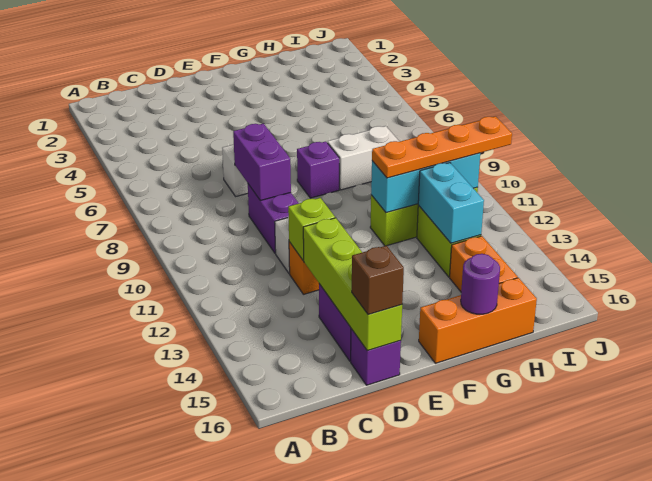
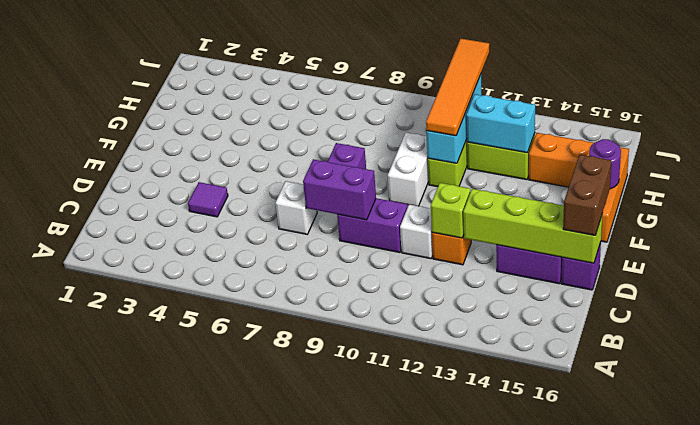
none -> purple 1x1 tile [188,182,228,217]
brown 1x1 brick [352,246,404,315] -> brown 1x2 brick [563,155,612,235]
white 1x2 brick [327,126,399,190] -> white 1x2 brick moved to [388,133,429,206]
orange 1x4 plate [372,116,512,178] -> orange 1x4 tile [426,39,489,136]

